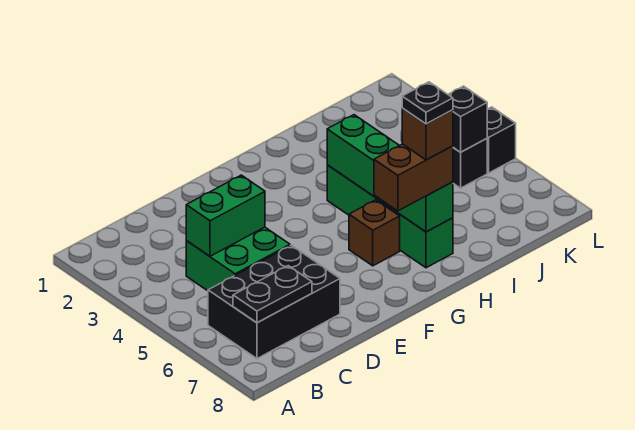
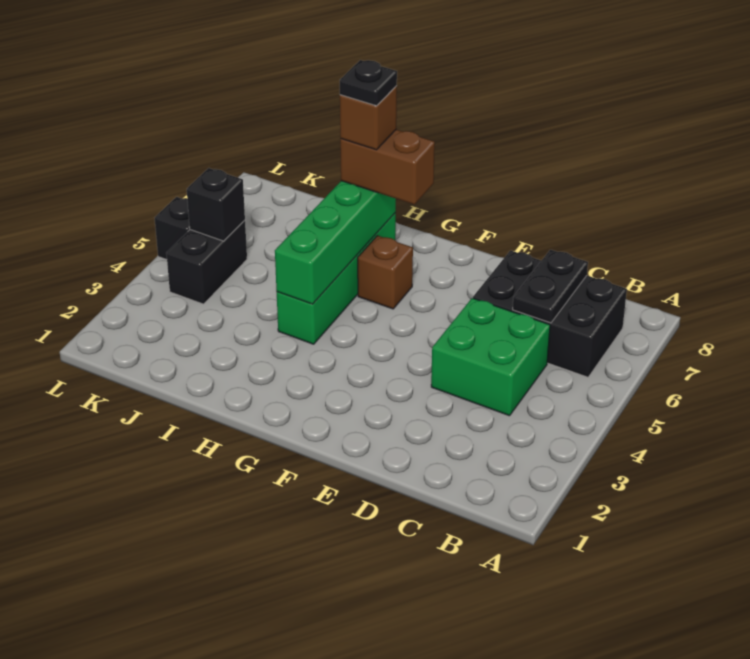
black 1x2 plate [233,266,312,323] -> black 1x2 plate turned to [513,250,588,323]
green 1x2 brick [186,175,265,256] -> none

